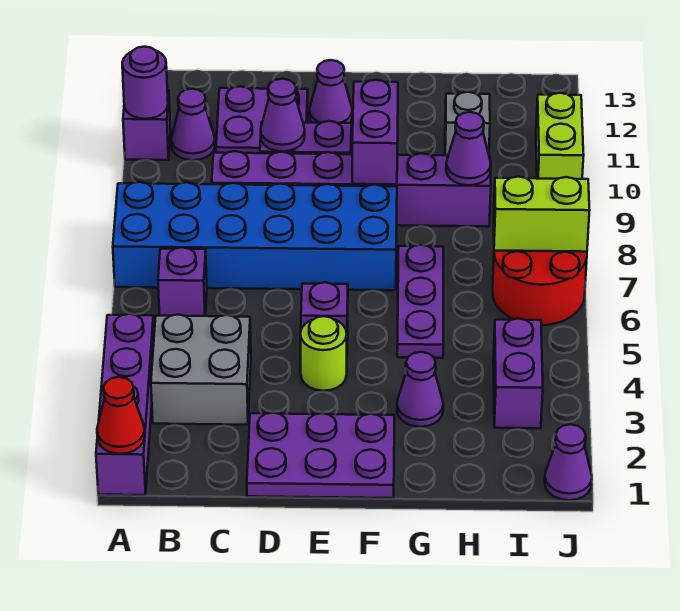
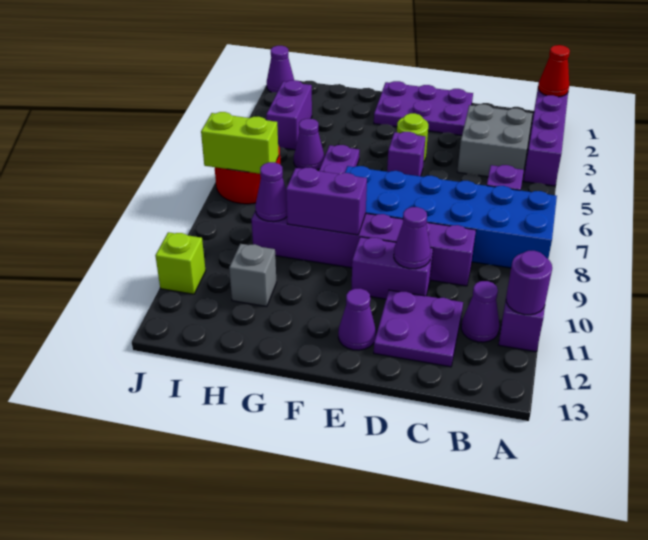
purple 1x2 brick [352,80,398,185] -> purple 1x2 brick turned to [286,168,367,235]
purple 1x1 cone [397,352,443,427] -> purple 1x1 cone moved to [294,119,325,170]
lime 1x2 brick [536,93,584,179] -> lime 1x1 brick [155,232,206,294]

